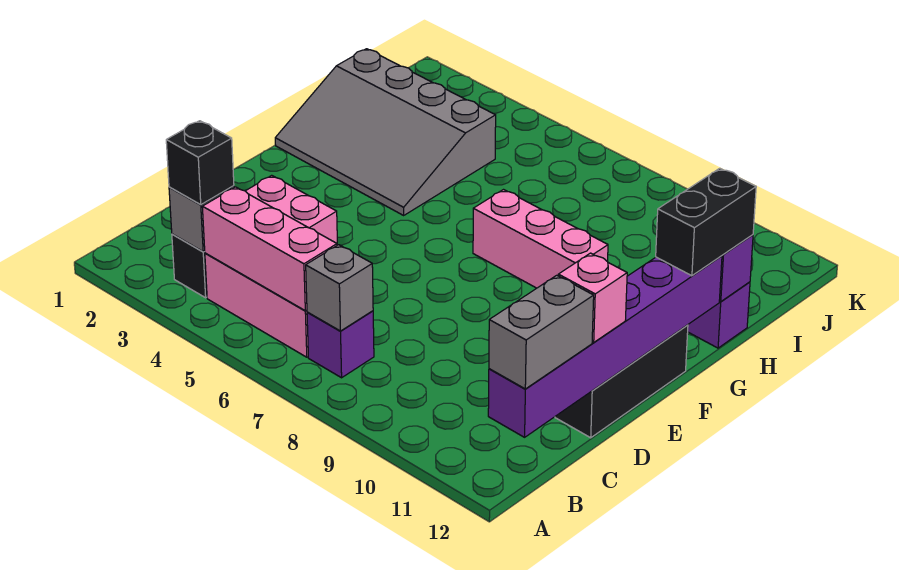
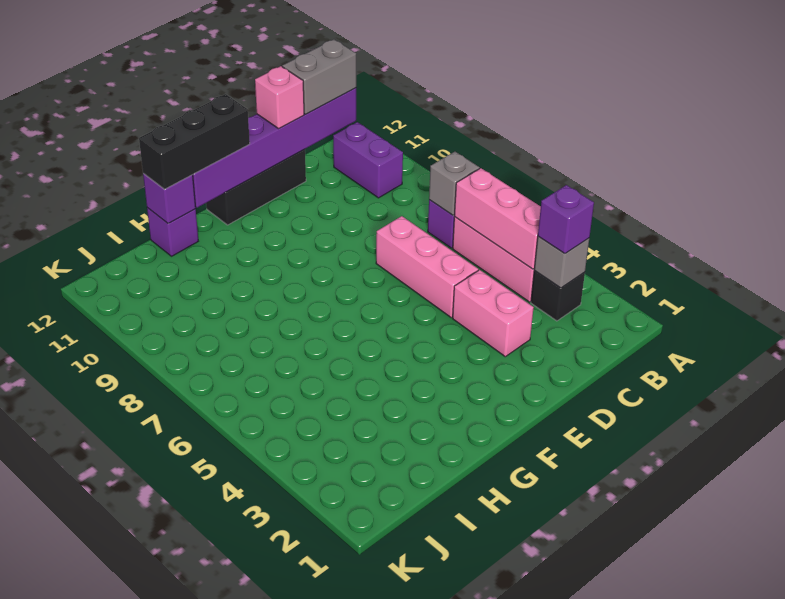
black 1x1 brick [166,121,234,204] -> purple 1x1 brick [538,185,594,254]
none -> purple 1x2 brick [333,122,403,198]
grey 3x4 slope [275,49,496,215] -> none
pink 1x3 brick [473,190,608,288] -> pink 1x3 brick moved to [376,216,478,318]
black 1x2 brick [656,168,756,276] -> black 1x3 brick [139,94,250,189]

